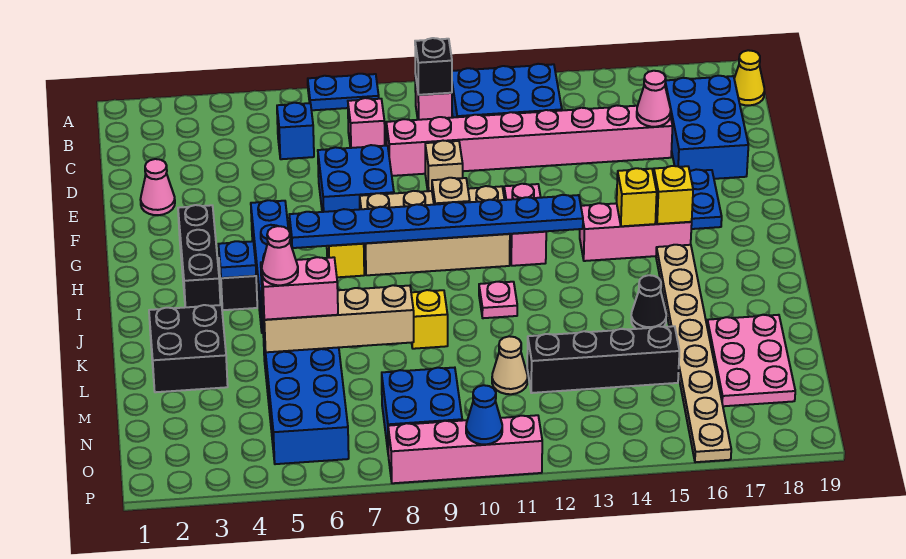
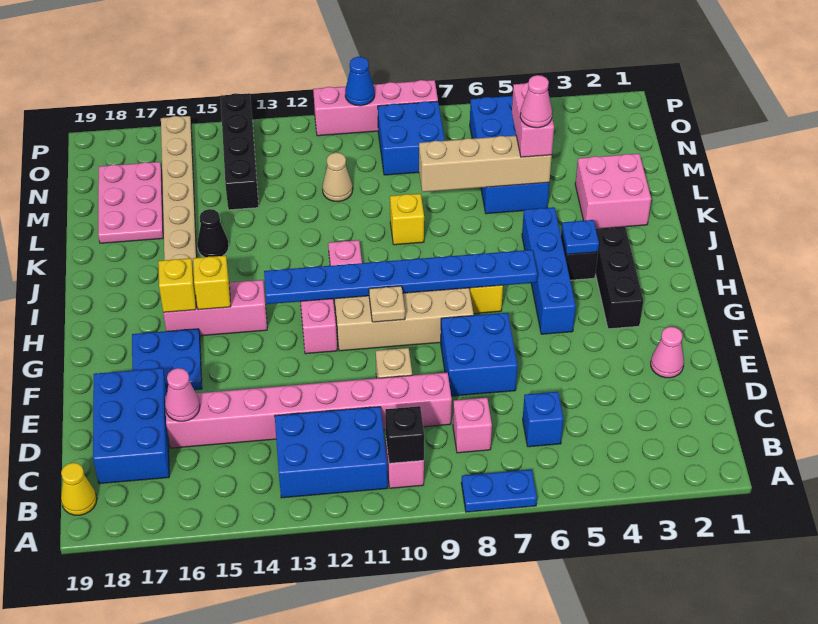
black 2x2 brick [149,305,228,392] -> pink 2x2 brick [575,154,651,229]
pink 1x2 brick [261,257,338,320] -> pink 1x2 brick turned to [512,82,554,157]
black 1x4 brick [527,326,679,393] -> black 1x4 brick turned to [220,93,259,210]

